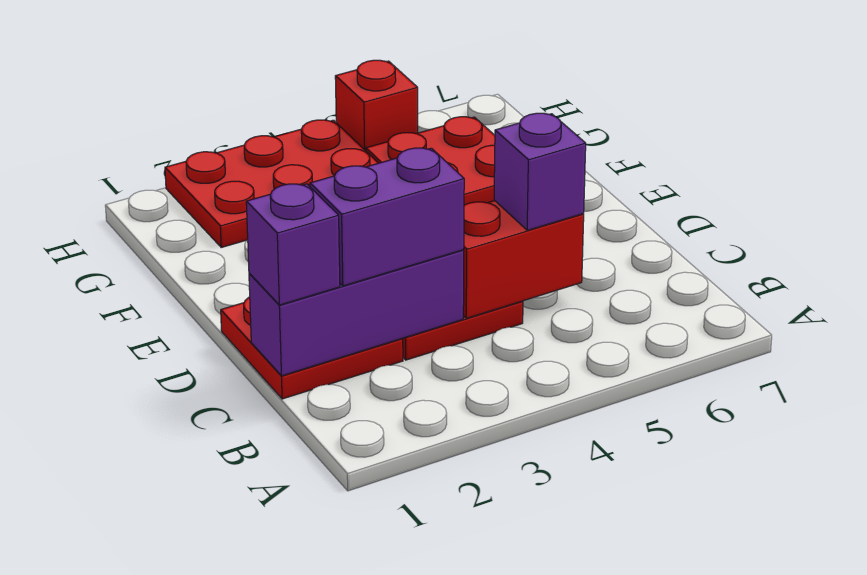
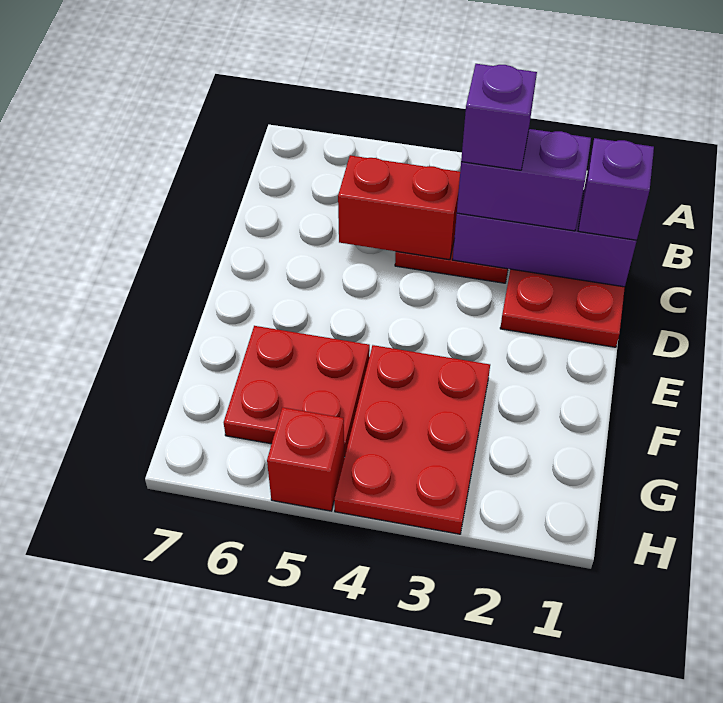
purple 1x1 brick [494,113,586,230] -> purple 1x1 brick moved to [461,64,537,170]
red 2x3 plate [165,120,378,247] -> red 2x3 plate turned to [334,345,490,534]

